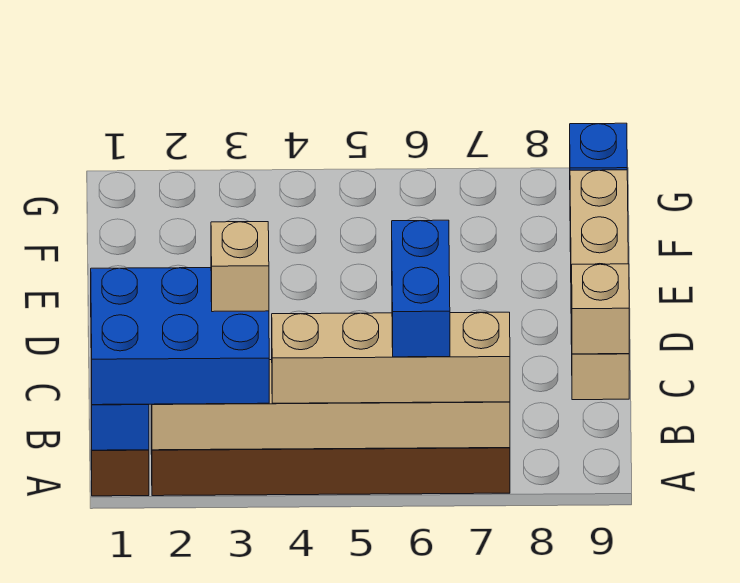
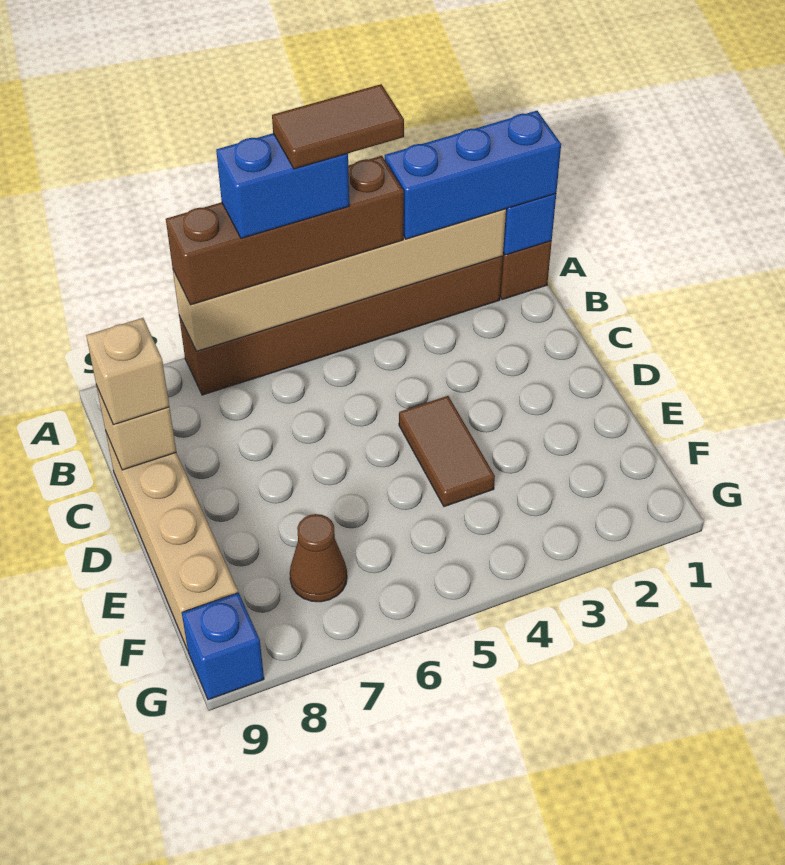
blue 2x3 brick [91,268,269,405] -> blue 1x3 brick [385,111,561,239]
tan 1x4 brick [272,312,510,403] -> brown 1x4 brick [166,156,404,305]
none -> brown 1x2 tile [272,84,404,169]
blue 1x2 brick [392,220,450,357] -> blue 1x2 brick turned to [216,133,349,238]
tan 1x1 brick [211,222,269,312] -> tan 1x1 brick moved to [86,318,169,425]
none -> brown 1x2 tile [399,396,495,507]
none -> brown 1x1 cone [290,514,347,602]

